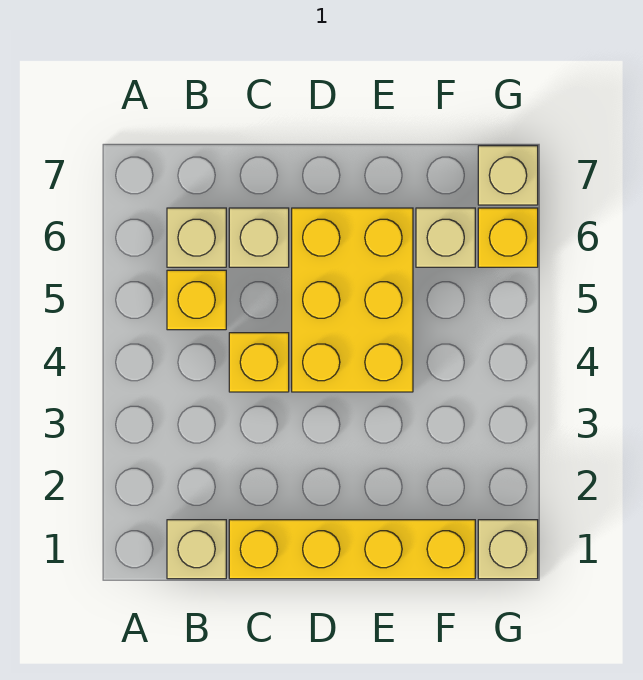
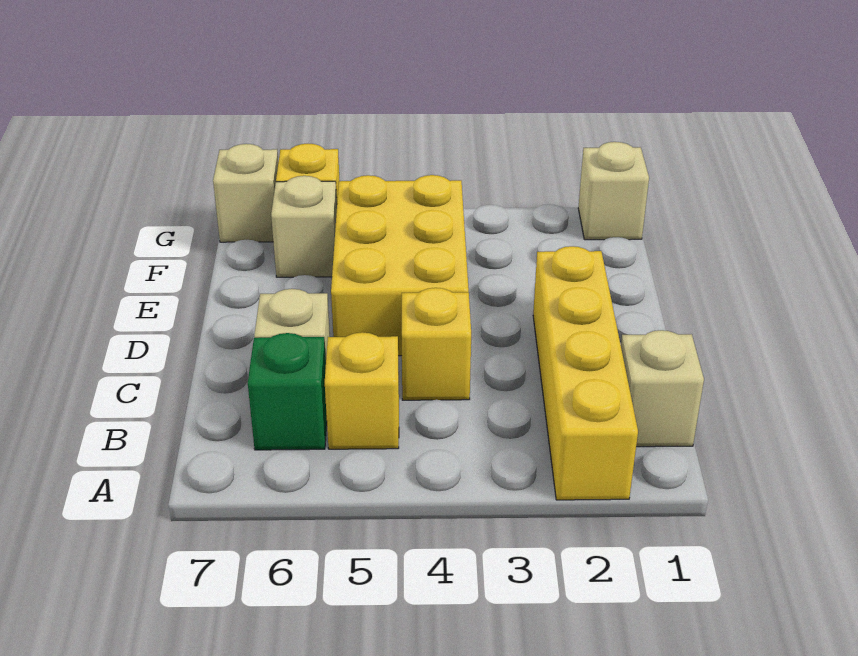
tan 1x1 brick [167,208,226,267] -> green 1x1 brick [248,333,327,450]
yellow 1x4 brick [229,520,475,579] -> yellow 1x4 brick moved to [533,246,638,500]
yellow 2x3 brick [292,208,413,392] -> yellow 2x3 brick turned to [331,175,469,356]

